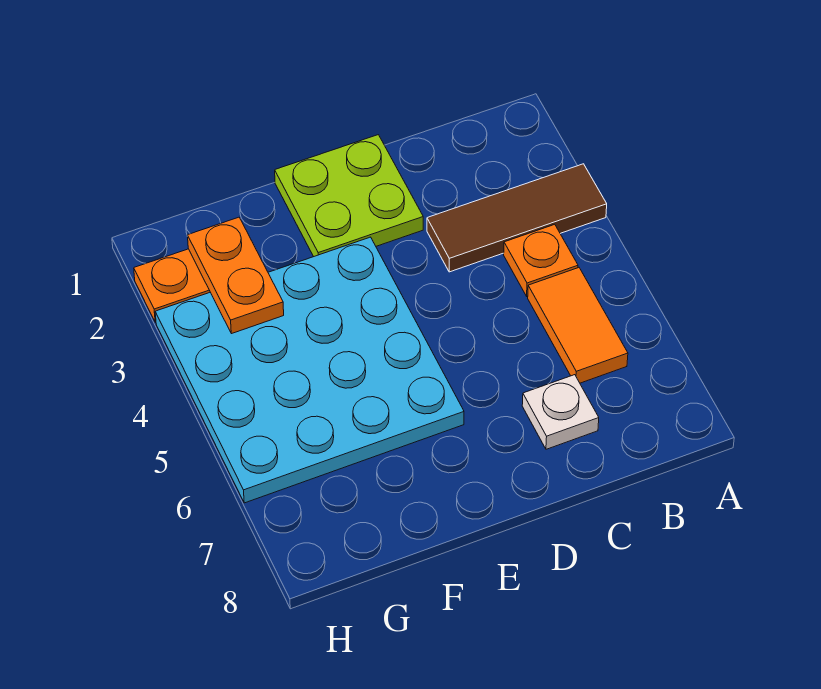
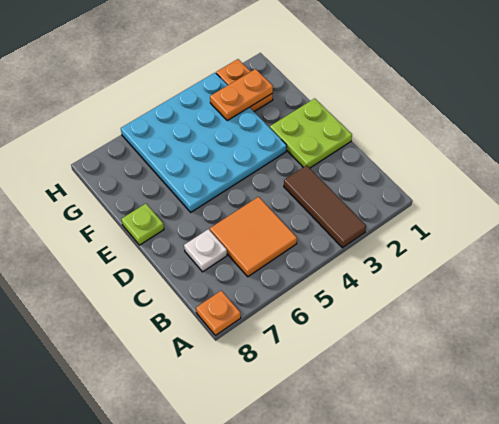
orange 1x1 plate [504,224,578,296] -> orange 1x1 plate moved to [196,291,241,335]
orange 1x2 tile [528,268,628,383] -> orange 2x2 tile [210,197,297,277]
none -> lime 1x1 plate [121,204,164,245]

